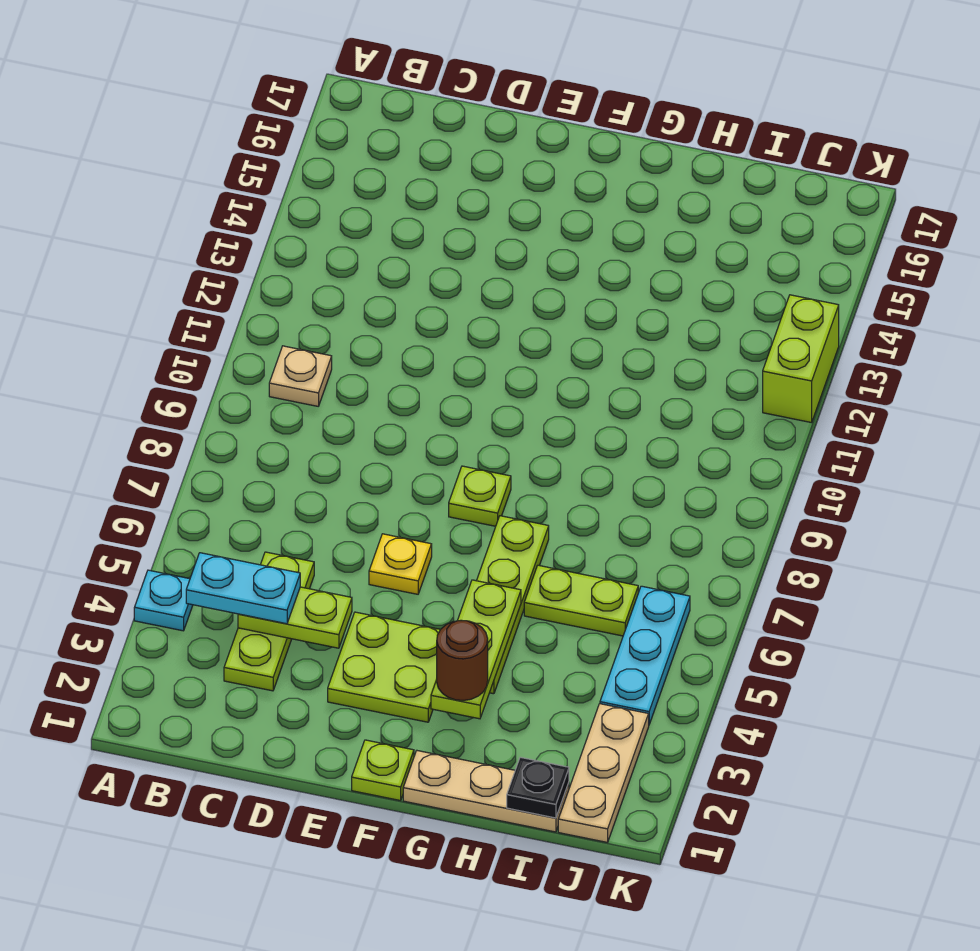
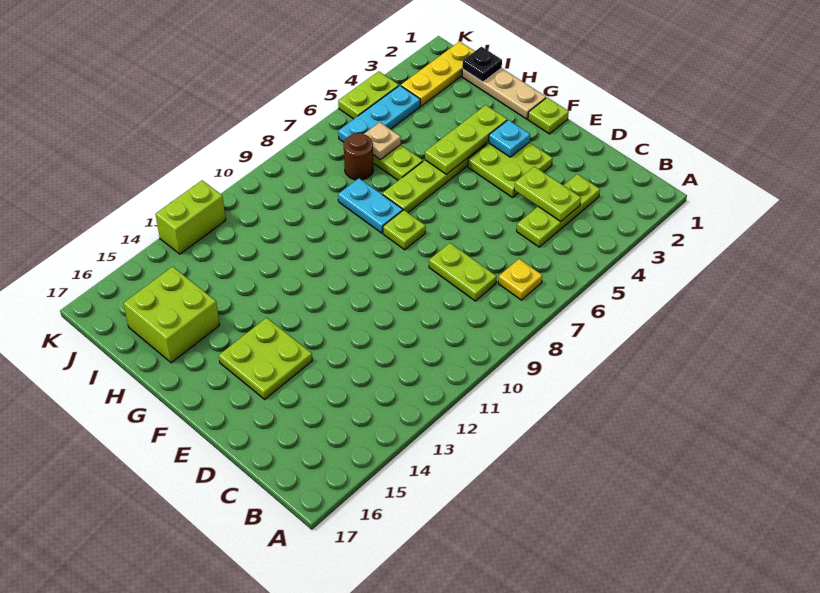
cyan 1x1 plate [134,570,193,631] -> cyan 1x1 plate moved to [489,120,530,157]
cyan 1x2 plate [186,553,300,624] -> cyan 1x2 plate moved to [338,178,403,233]
tan 1x1 plate [269,346,332,406] -> tan 1x1 plate moved to [364,122,401,160]
none -> lime 1x2 plate [429,243,497,301]
yellow 1x1 plate [369,534,432,594] -> yellow 1x1 plate moved to [498,259,542,300]
none -> lime 2x2 plate [219,318,312,399]
brown 1x1 round brick [437,620,488,700] -> brown 1x1 round brick moved to [344,133,373,180]
none -> lime 2x2 brick [123,267,220,363]
tan 1x3 plate [558,704,649,842] -> yellow 1x3 plate [401,42,475,106]
none -> lime 1x2 plate [338,71,399,119]

